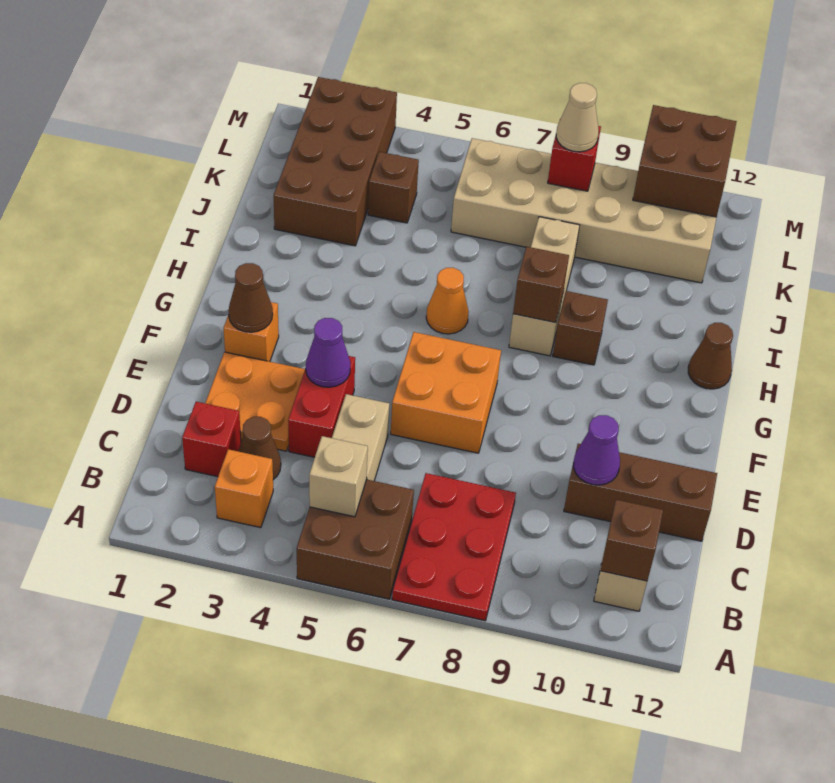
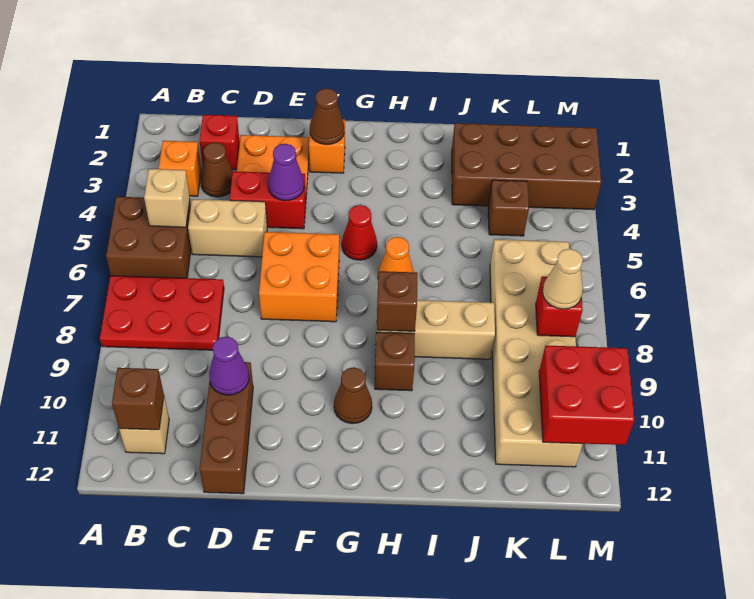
none -> red 1x1 cone [342,205,377,260]
brown 1x1 cone [688,323,733,389] -> brown 1x1 cone moved to [334,367,372,424]
brown 2x2 brick [633,105,737,217] -> red 2x2 brick [539,346,634,445]

